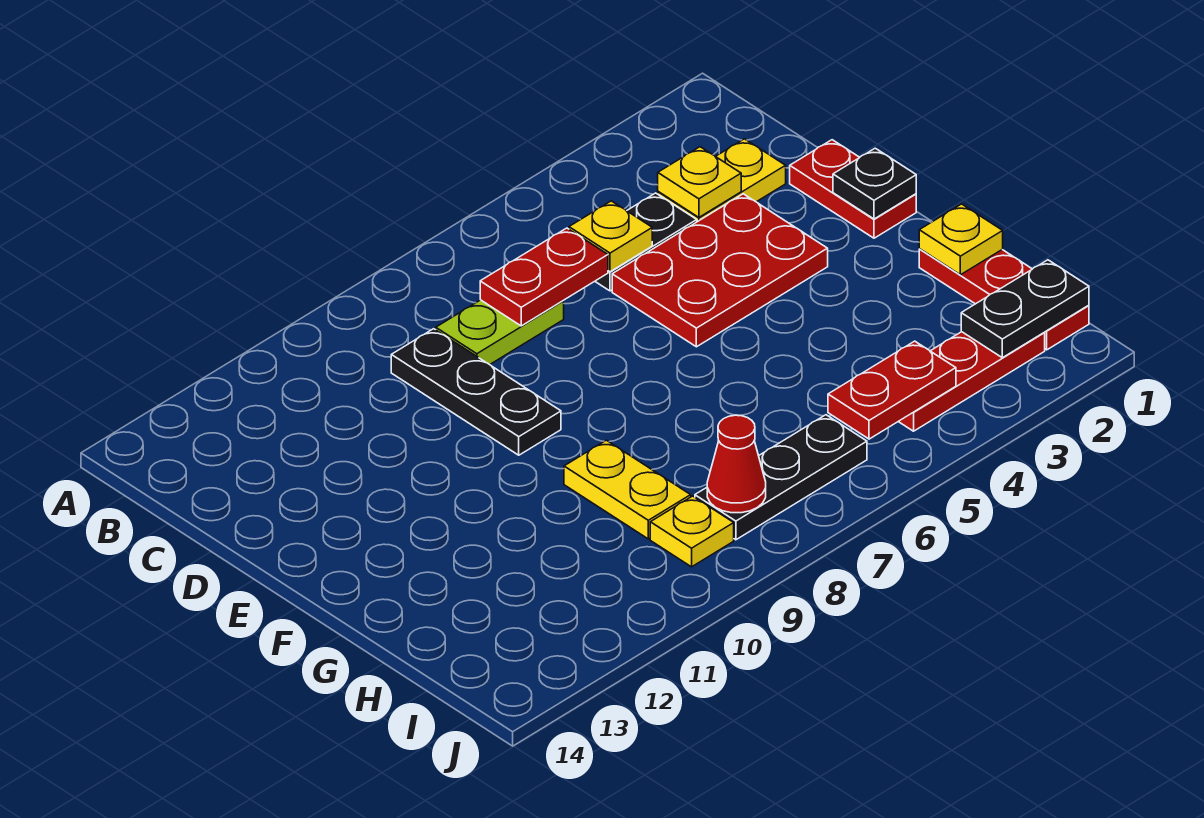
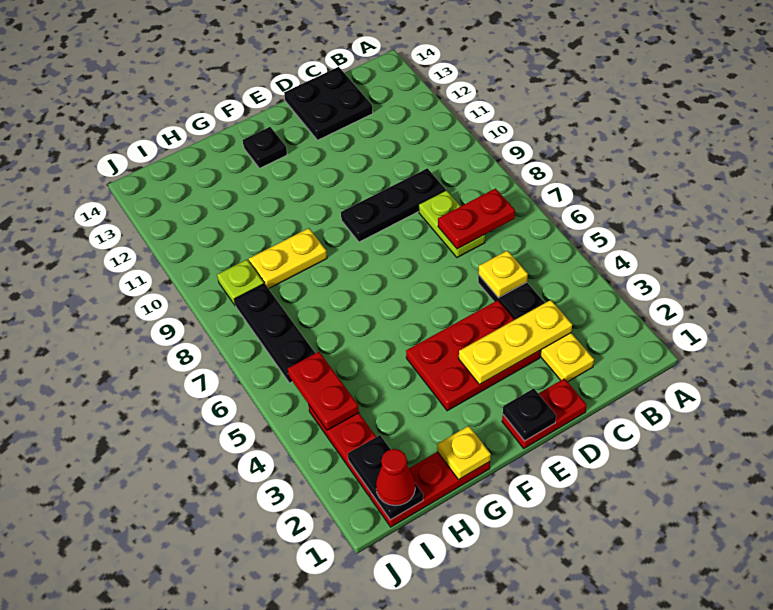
yellow 1x1 plate [658,147,741,217] -> yellow 1x3 plate [459,300,572,384]
red 1x2 plate [480,228,608,326] -> red 1x2 plate turned to [438,189,515,249]
none -> black 2x2 plate [284,67,373,140]
red 2x3 plate [612,194,828,347] -> red 2x3 plate turned to [406,300,541,411]
none -> black 1x1 plate [243,127,287,168]
red 1x1 cone [707,415,766,513] -> red 1x1 cone moved to [376,449,415,506]
yellow 1x1 plate [650,496,734,567] -> lime 1x1 plate [217,260,264,306]

